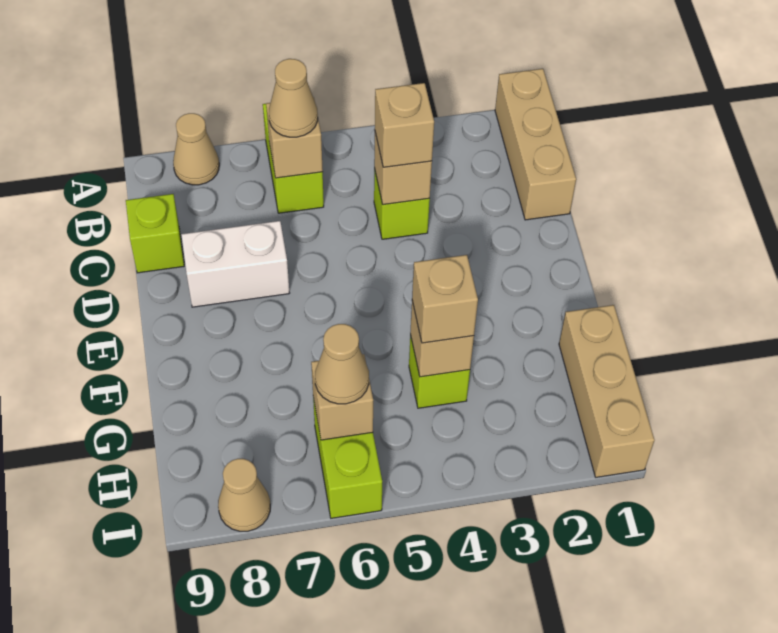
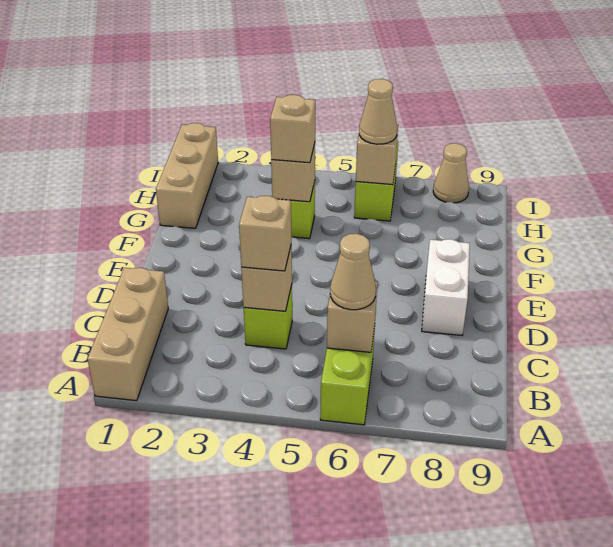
tan 1x1 cone [173,113,219,185] -> none
lime 1x1 brick [126,194,184,273] -> none
white 1x2 brick [181,221,289,307] -> white 1x2 brick turned to [422,239,470,335]

